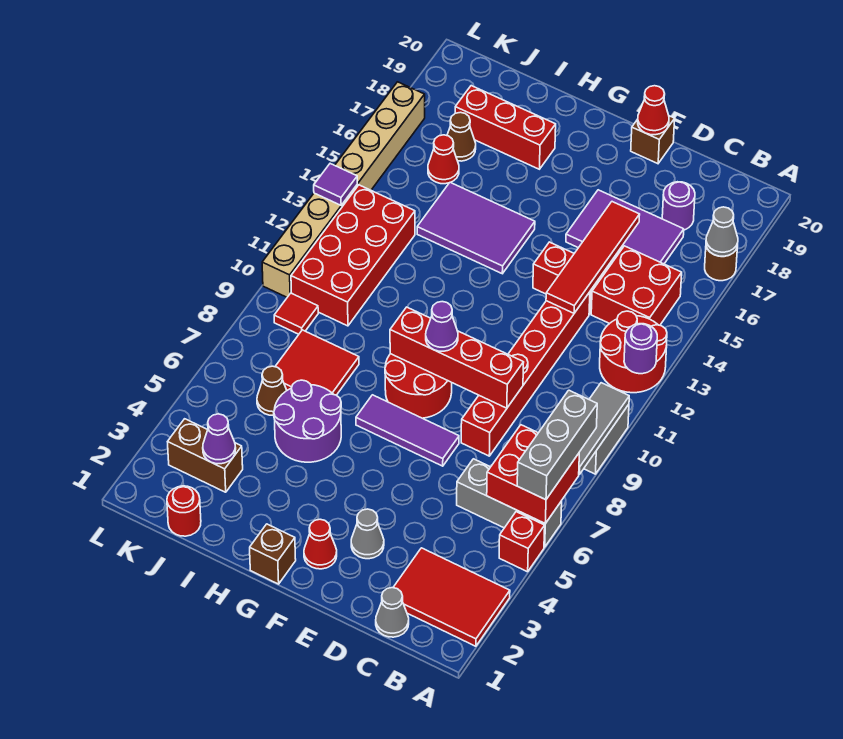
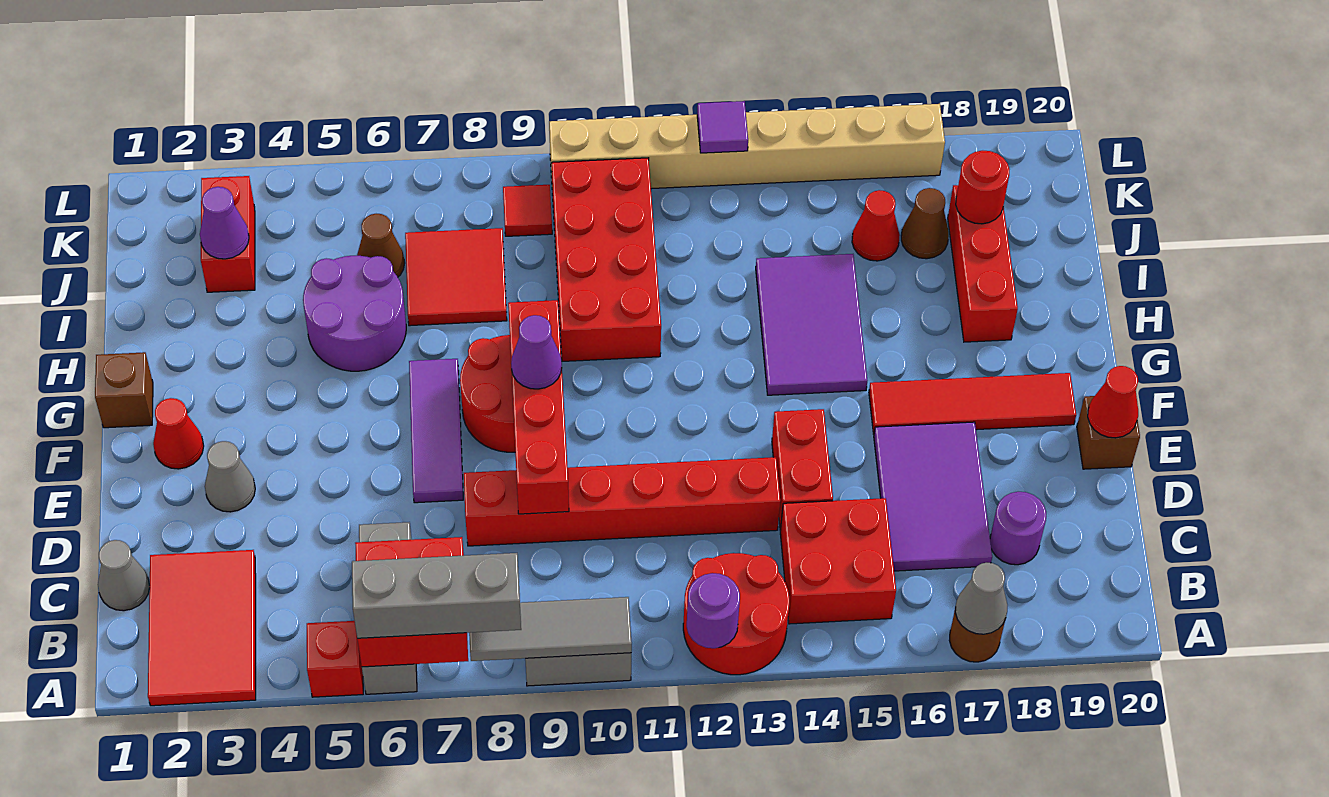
red 1x4 tile [546,202,640,313] -> red 1x4 tile moved to [869,373,1076,434]
red 1x1 round brick [167,486,201,536] -> red 1x1 round brick moved to [956,151,1009,224]
brown 1x2 brick [168,419,243,492] -> red 1x2 brick [201,176,255,292]
red 2x4 brick [291,185,415,326] -> red 2x4 brick turned to [552,158,661,361]

